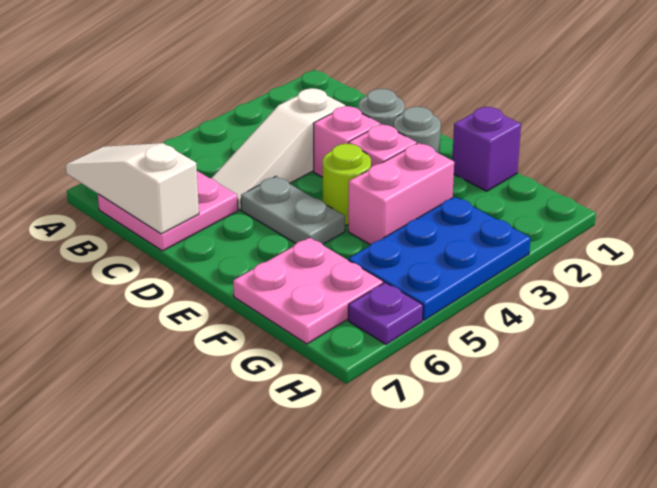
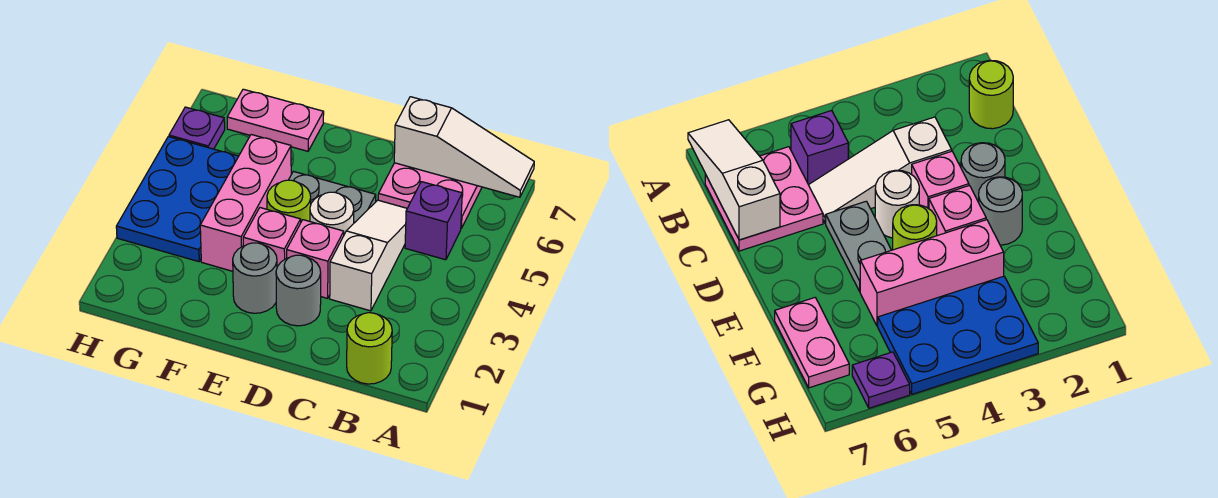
none -> lime 1x1 round brick [347,313,392,384]
none -> white 1x1 round brick [310,192,354,234]
purple 1x1 brick [452,107,521,191] -> purple 1x1 brick moved to [405,182,462,260]
pink 1x2 brick [348,143,454,245] -> pink 1x3 brick [200,135,291,271]
pink 2x2 plate [233,237,383,344] -> pink 1x2 plate [227,89,324,151]

